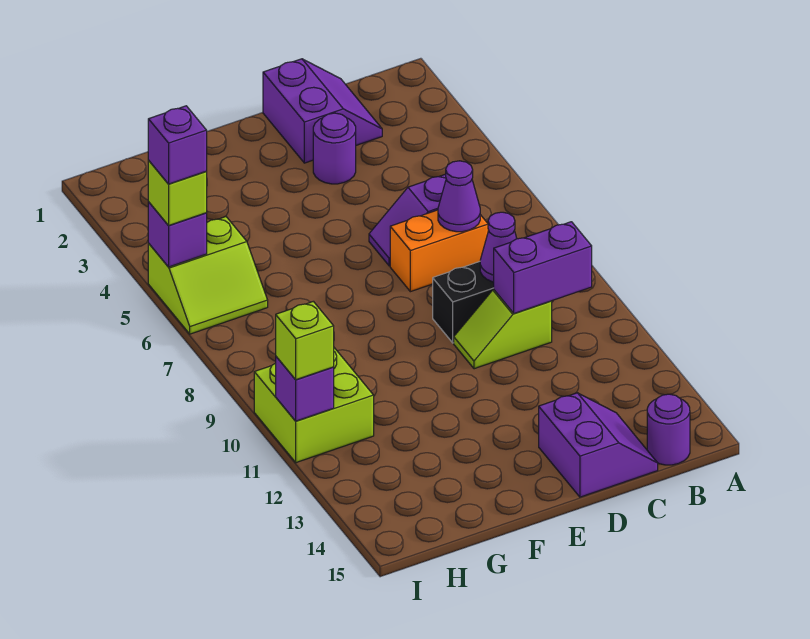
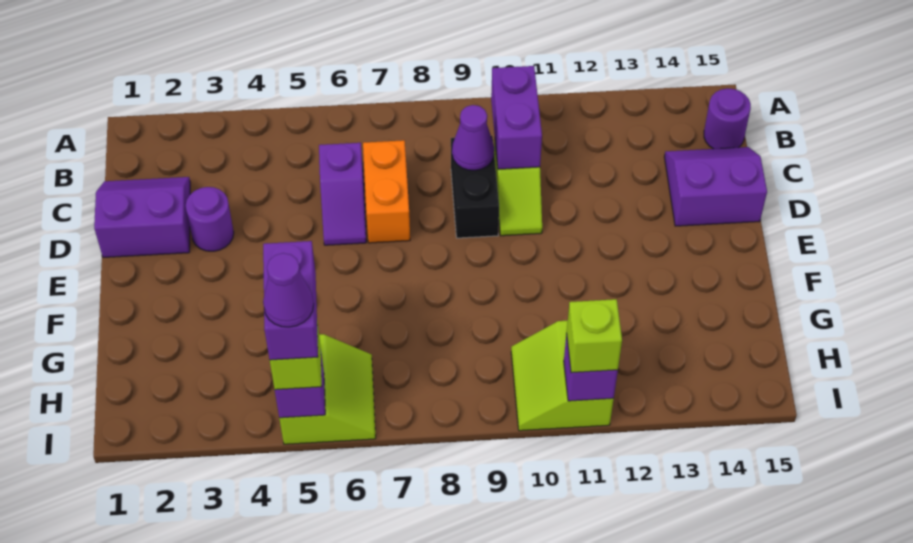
purple 1x1 cone [438,161,480,232] -> purple 1x1 cone moved to [263,253,314,327]
lime 2x2 brick [254,348,374,463] -> lime 2x2 slope [511,321,614,431]
purple 1x1 brick [148,106,207,184] -> purple 1x2 brick [263,241,318,360]

